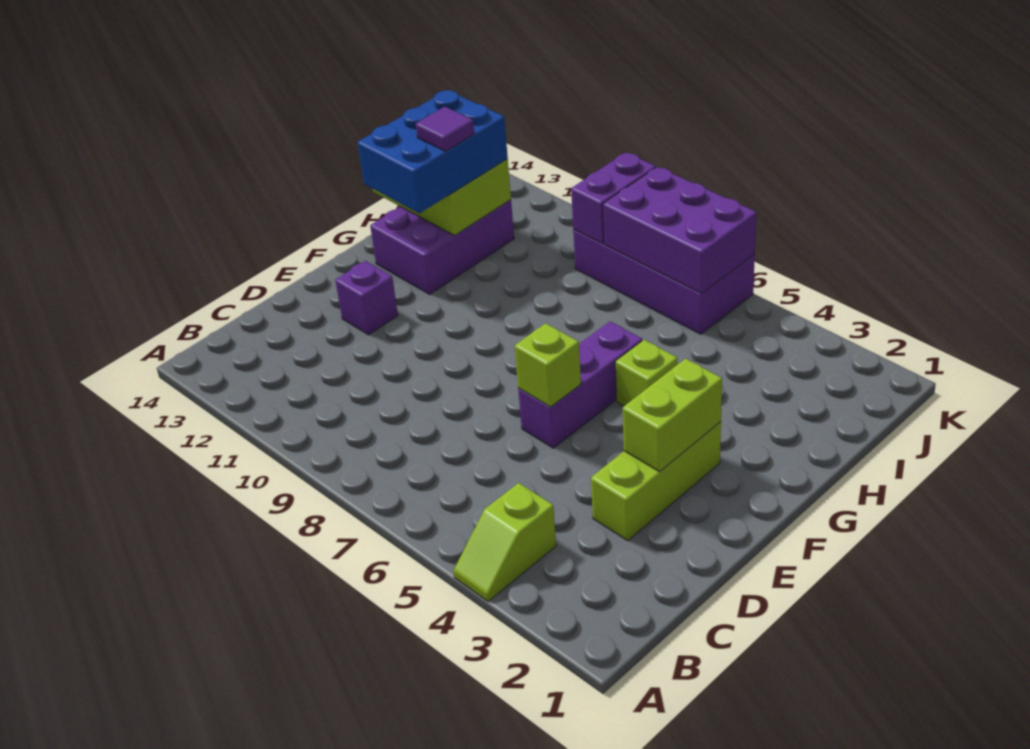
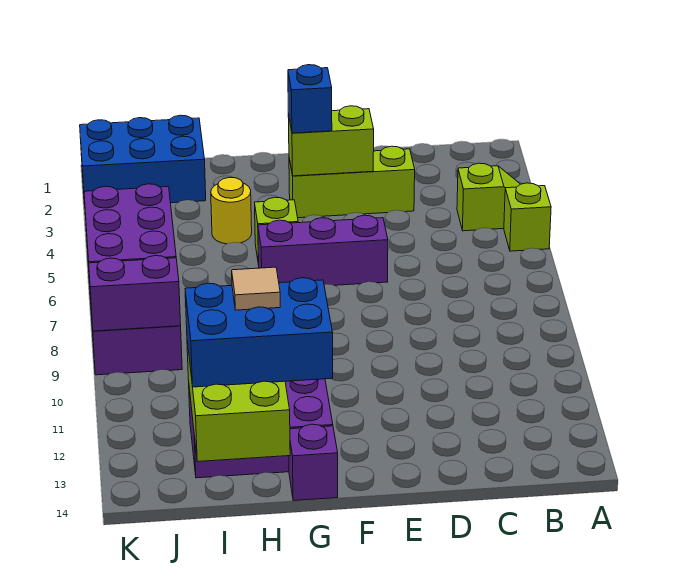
lime 1x1 brick [515,323,581,407] -> lime 1x1 brick moved to [504,183,551,251]
purple 1x1 brick [335,261,398,335] -> purple 1x1 brick moved to [289,424,338,501]
none -> blue 1x1 brick [288,65,332,133]
none -> yellow 1x1 round brick [211,177,252,244]
purple 1x1 tile [416,107,474,151] -> tan 1x1 tile [232,267,280,310]
none -> blue 2x3 brick [80,115,206,204]

